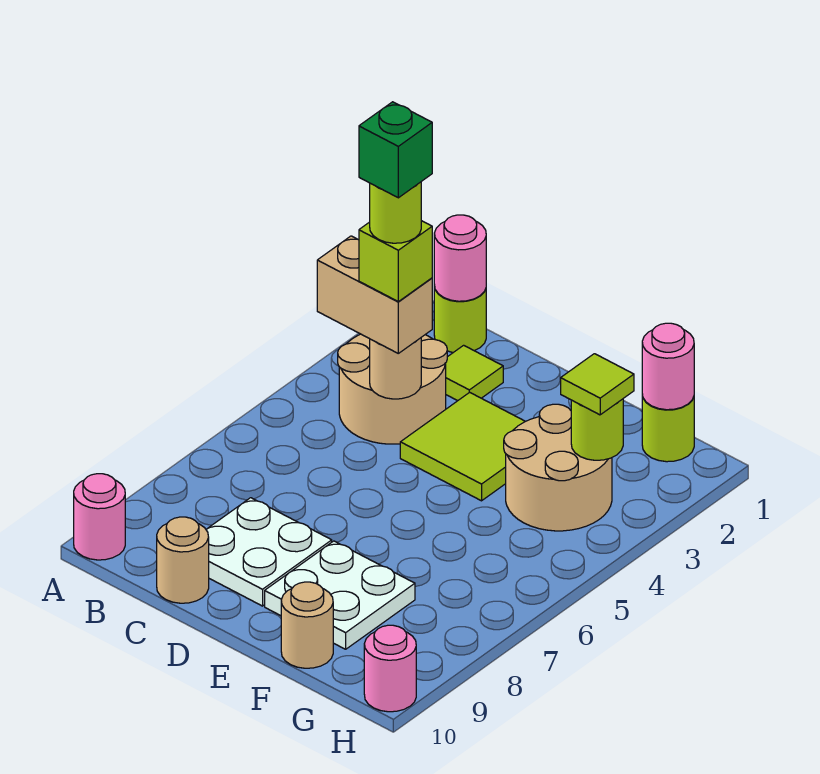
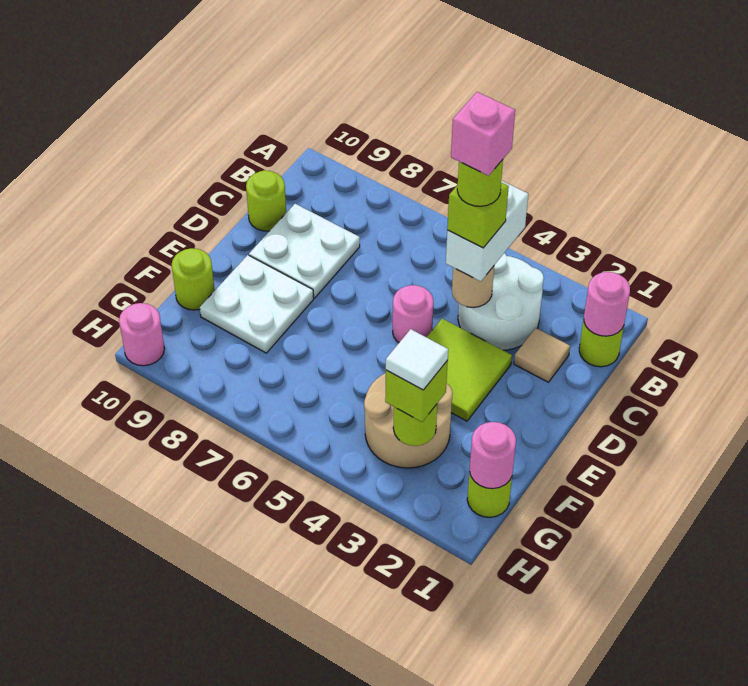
pink 1x1 round brick [74,474,125,560] -> pink 1x1 round brick moved to [393,285,433,343]
tan 2x2 round brick [338,334,447,444] -> white 2x2 round brick [458,253,544,350]
tan 1x2 brick [317,236,432,353] -> white 1x2 brick [446,180,528,281]
lime 1x1 tile [446,345,503,401] -> tan 1x1 tile [514,328,570,382]
green 1x1 brick [359,102,432,198] -> pink 1x1 brick [451,92,515,176]
tan 1x1 round brick [157,517,209,603] -> lime 1x1 round brick [246,170,286,231]
tan 1x1 round brick [281,582,333,668] -> lime 1x1 round brick [172,248,215,310]
lime 1x1 tile [561,354,634,415] -> lime 1x1 brick [385,361,448,422]
none -> white 1x1 tile [386,329,448,390]

